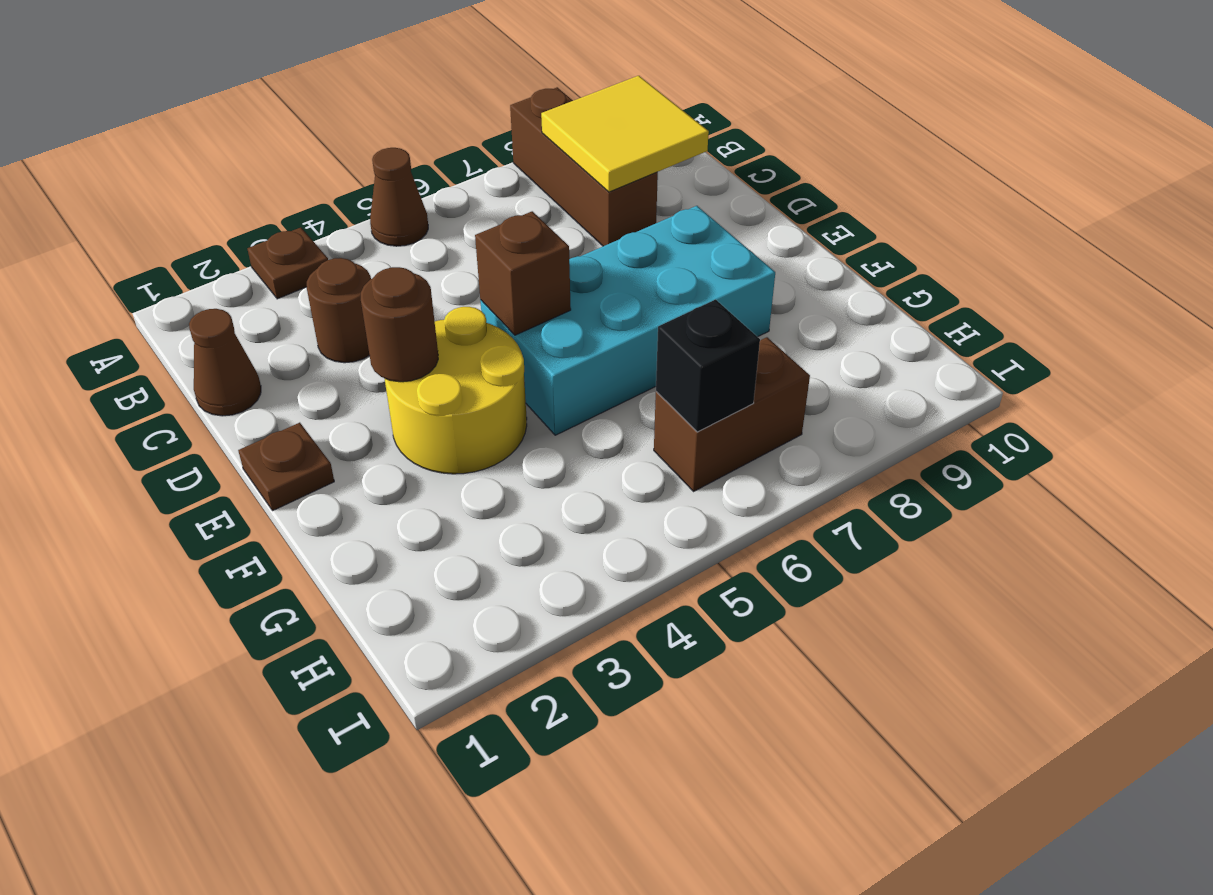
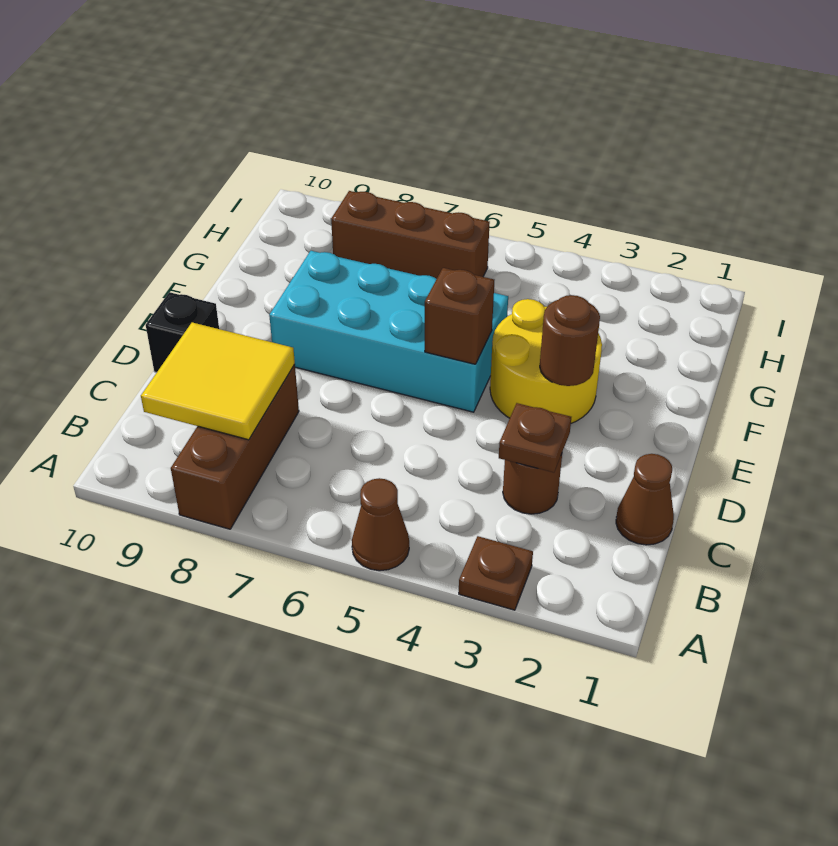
brown 1x1 plate [238,423,334,511] -> brown 1x1 plate moved to [499,403,571,472]
brown 1x2 brick [654,337,810,491] -> brown 1x3 brick [331,191,490,279]
black 1x1 brick [656,300,760,432] -> black 1x1 brick moved to [146,292,219,373]

